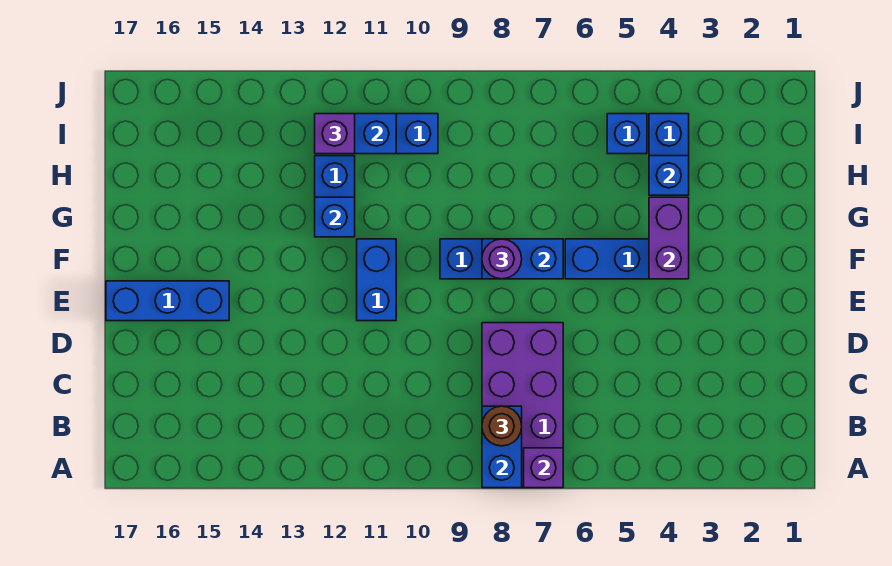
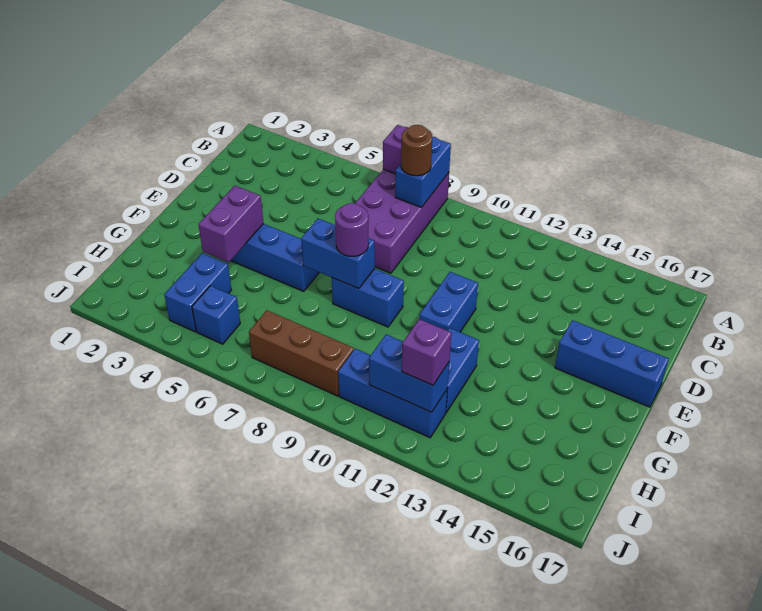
blue 1x1 brick [315,197,355,237] -> none
blue 1x1 brick [649,156,689,195] -> none
none -> brown 1x3 brick [249,310,354,396]

